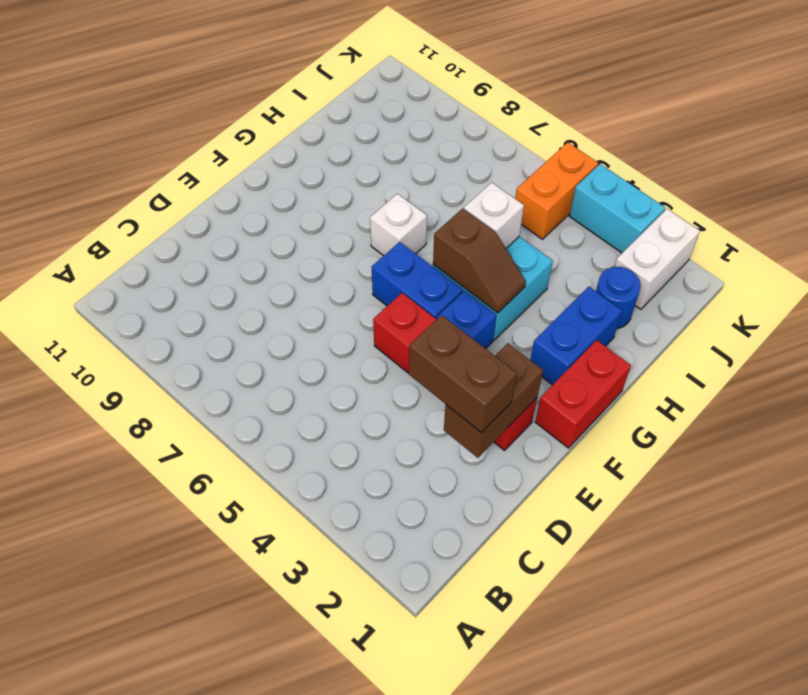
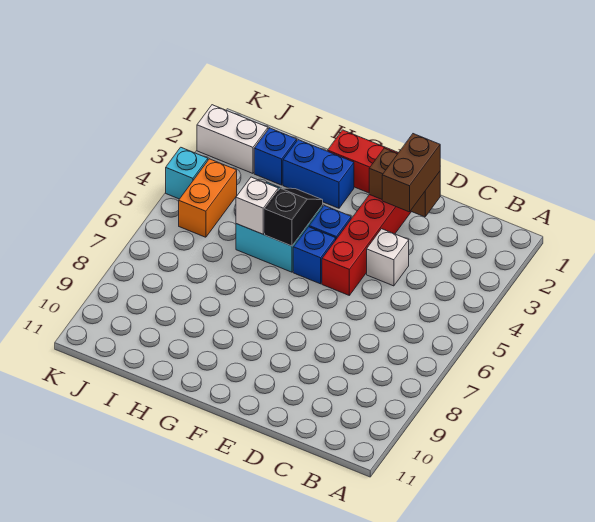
blue 1x2 brick [372,242,463,319] -> blue 1x1 brick [293,227,336,284]
brown 1x2 slope [433,208,526,313] -> black 1x2 slope [265,188,323,246]
white 1x1 brick [370,194,427,256] -> white 1x1 brick moved to [367,229,409,286]
blue 1x1 round brick [596,267,640,329] -> blue 1x1 brick [254,128,297,185]
orange 1x2 brick [515,142,598,239] -> orange 1x2 brick turned to [179,159,237,237]
cyan 1x2 brick [569,164,665,253] -> cyan 1x1 brick [166,147,208,199]

